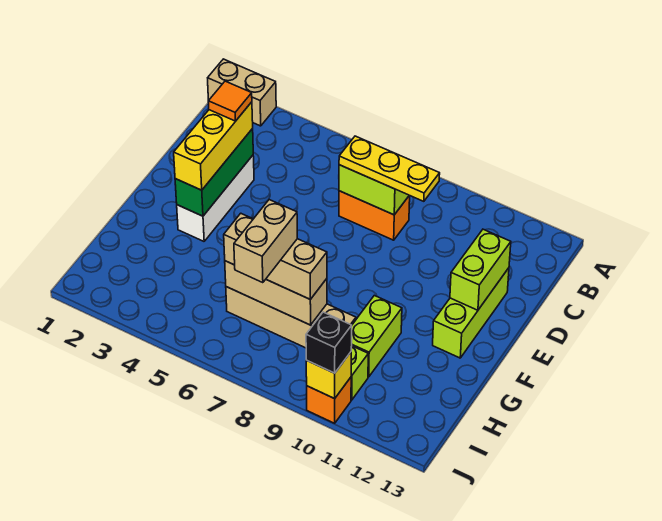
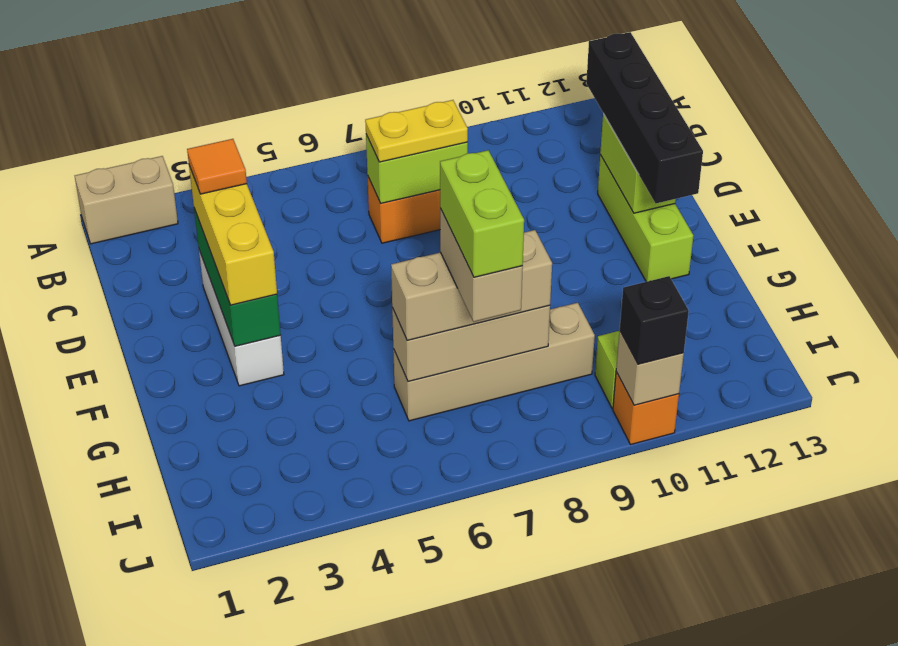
yellow 1x3 plate [339,136,440,201] -> yellow 1x2 plate [365,100,468,162]
none -> black 1x4 brick [586,32,703,203]
lime 1x2 brick [352,295,402,377] -> lime 1x2 brick moved to [440,150,524,277]
yellow 1x1 brick [306,352,351,399] -> tan 1x1 brick [616,331,684,405]

